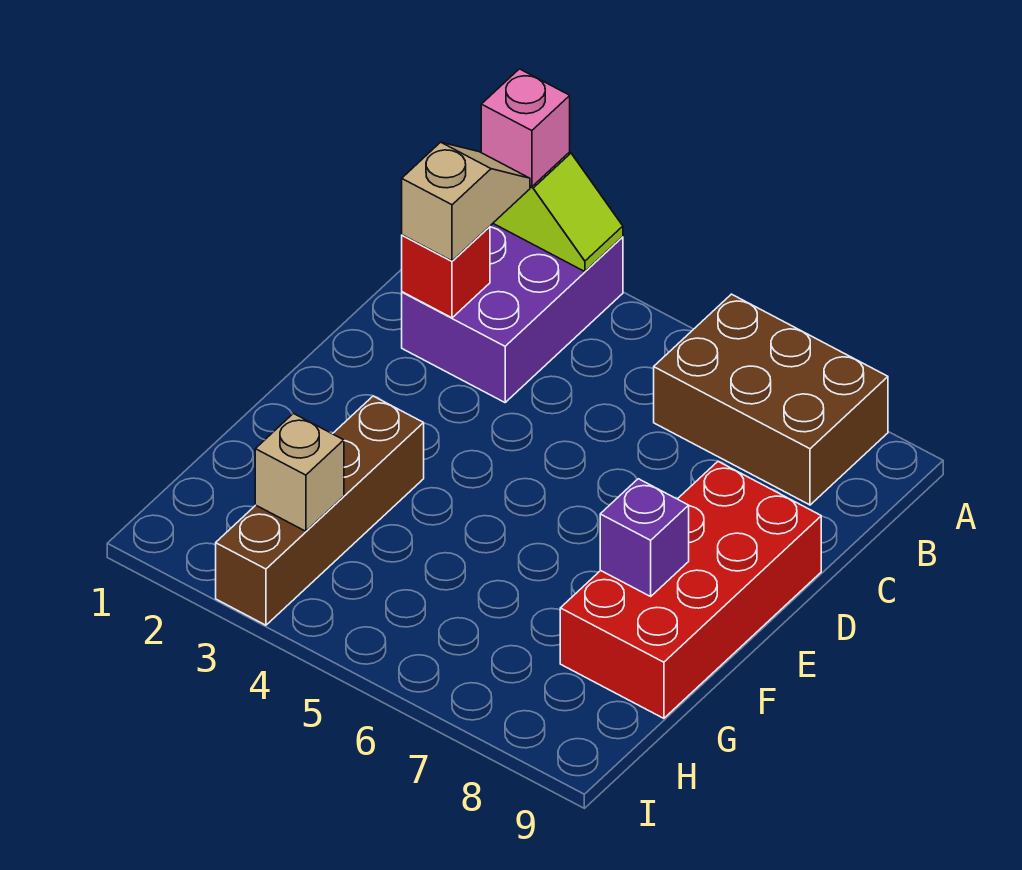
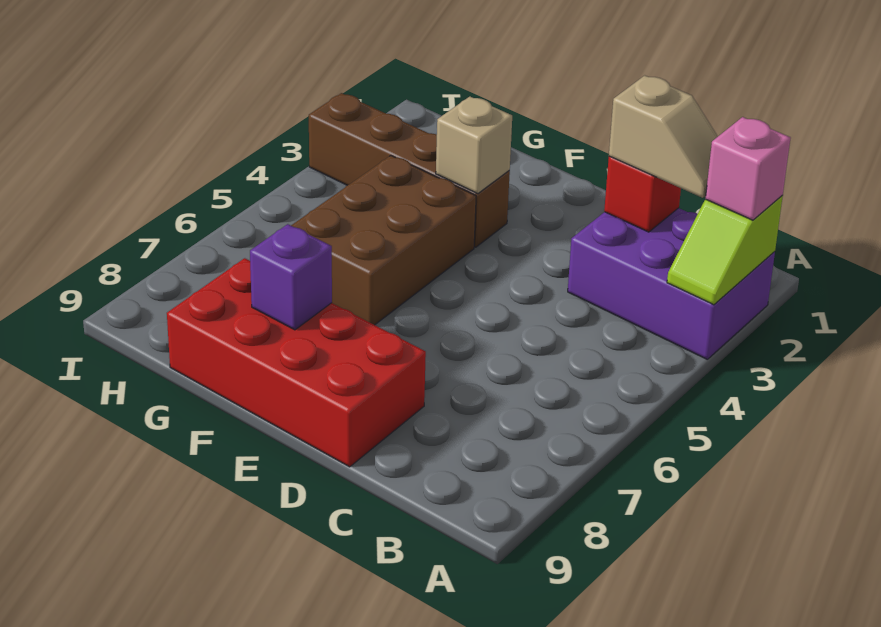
brown 2x3 brick [654,294,888,505] -> brown 2x3 brick moved to [291,156,476,325]
tan 1x1 brick [255,414,344,531] -> tan 1x1 brick moved to [436,97,512,194]

